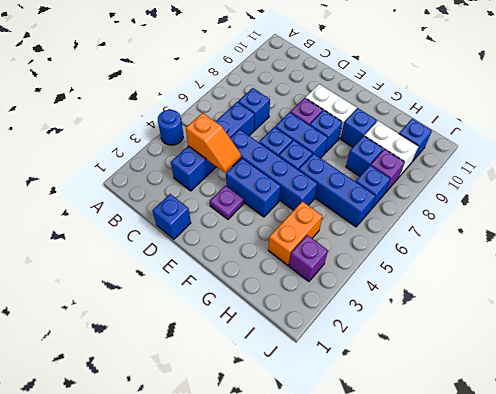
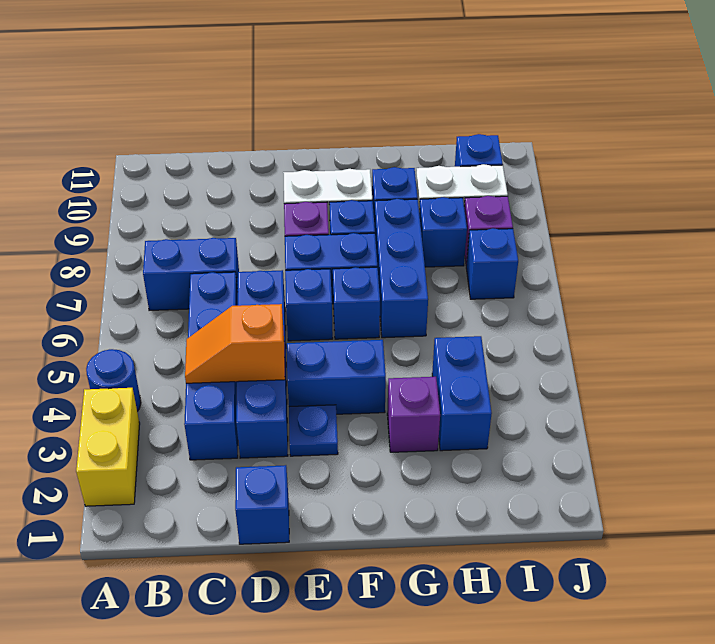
none -> yellow 1x2 brick [76,388,140,506]
orange 1x2 slope [186,113,241,172] -> orange 1x2 slope turned to [185,304,285,383]
blue 1x1 brick [238,88,270,130] -> blue 1x2 brick [143,238,239,310]
blue 1x4 brick [230,129,317,210] -> blue 1x4 brick turned to [236,270,288,458]
purple 1x1 plate [210,185,244,219] -> blue 1x1 plate [289,405,338,456]
blue 1x3 brick [299,154,375,227] -> blue 1x3 brick turned to [374,199,428,338]
orange 1x2 brick [268,201,322,265] -> blue 1x2 brick [432,336,492,451]
purple 1x1 brick [289,235,328,281] -> purple 1x1 brick moved to [387,377,440,452]

